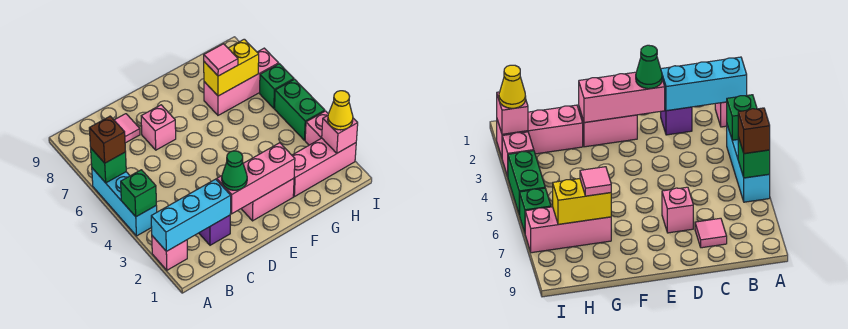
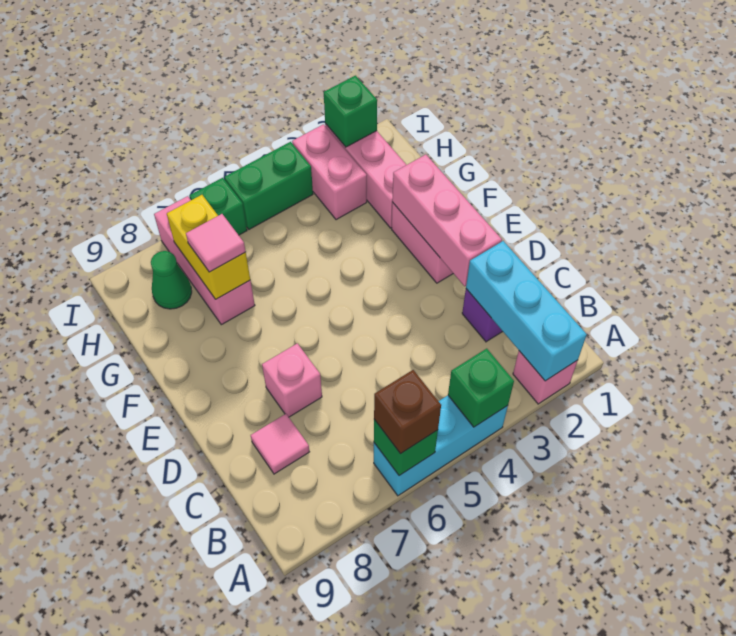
green 1x1 cone [222,151,247,190] -> green 1x1 cone moved to [151,251,192,309]
pink 1x1 brick [322,116,358,153] -> green 1x1 brick [324,76,377,147]
yellow 1x1 cone [328,91,353,130] -> none
pink 1x1 brick [305,111,328,145] -> pink 1x2 brick [292,124,367,220]

